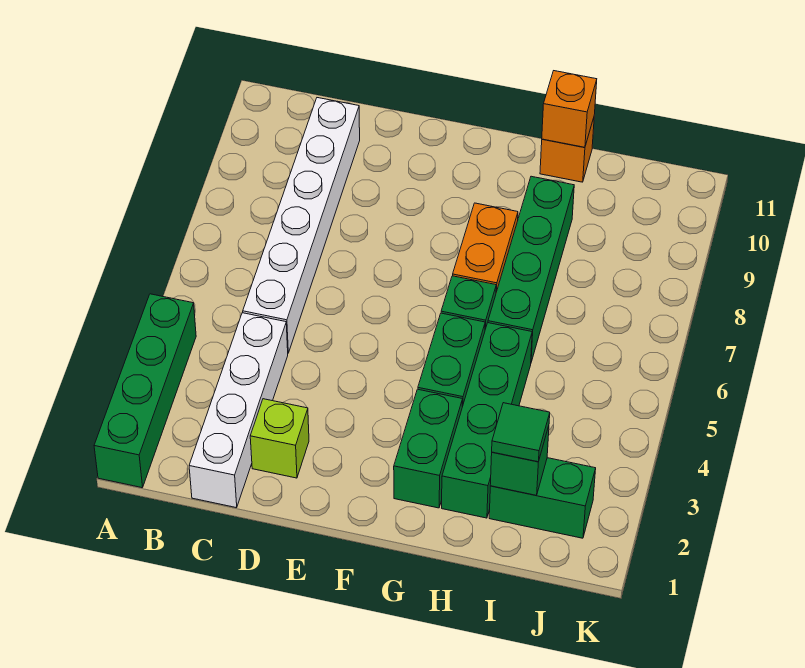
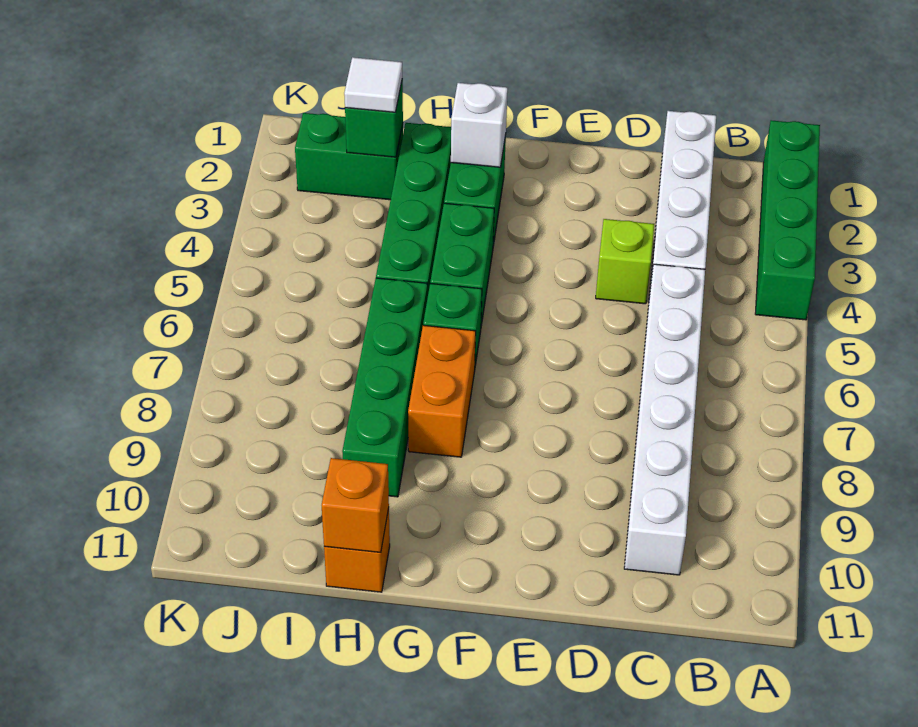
lime 1x1 brick [250,399,309,478] -> lime 1x1 brick moved to [596,219,654,304]
none -> white 1x1 brick [451,83,508,167]
green 1x1 tile [492,403,550,462] -> white 1x1 tile [344,57,402,112]

